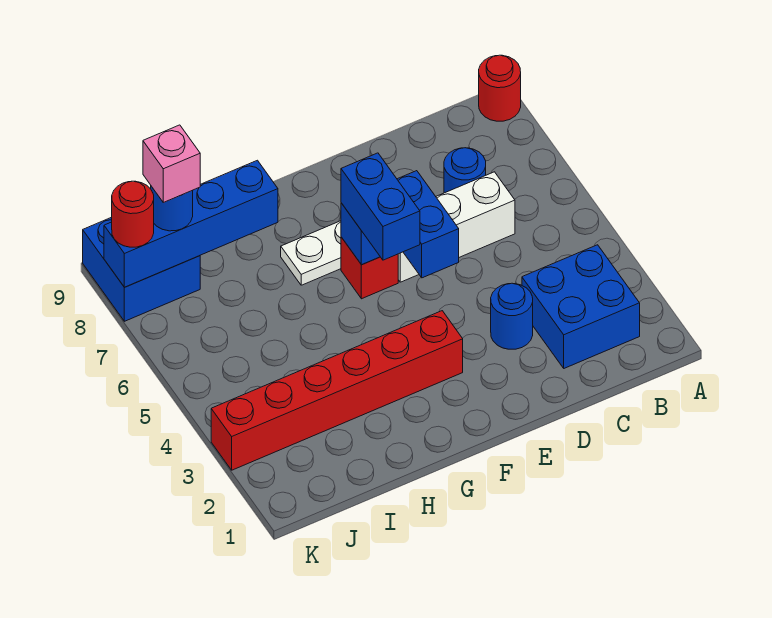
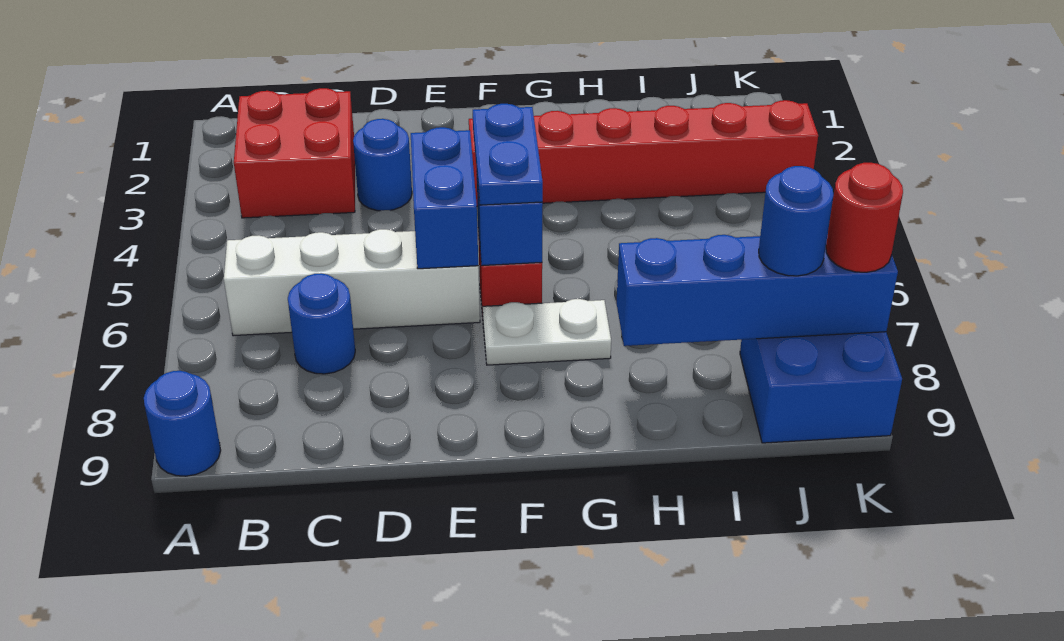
red 1x1 round brick [479,55,521,121] -> blue 1x1 round brick [144,371,221,476]
blue 2x2 brick [522,245,640,368] -> red 2x2 brick [234,88,355,218]
white 1x3 brick [398,172,515,282] -> white 1x4 brick [224,229,480,336]
blue 1x2 brick [341,153,420,260] -> blue 1x2 plate [473,104,543,205]
pink 1x1 brick [143,125,200,202] -> none

